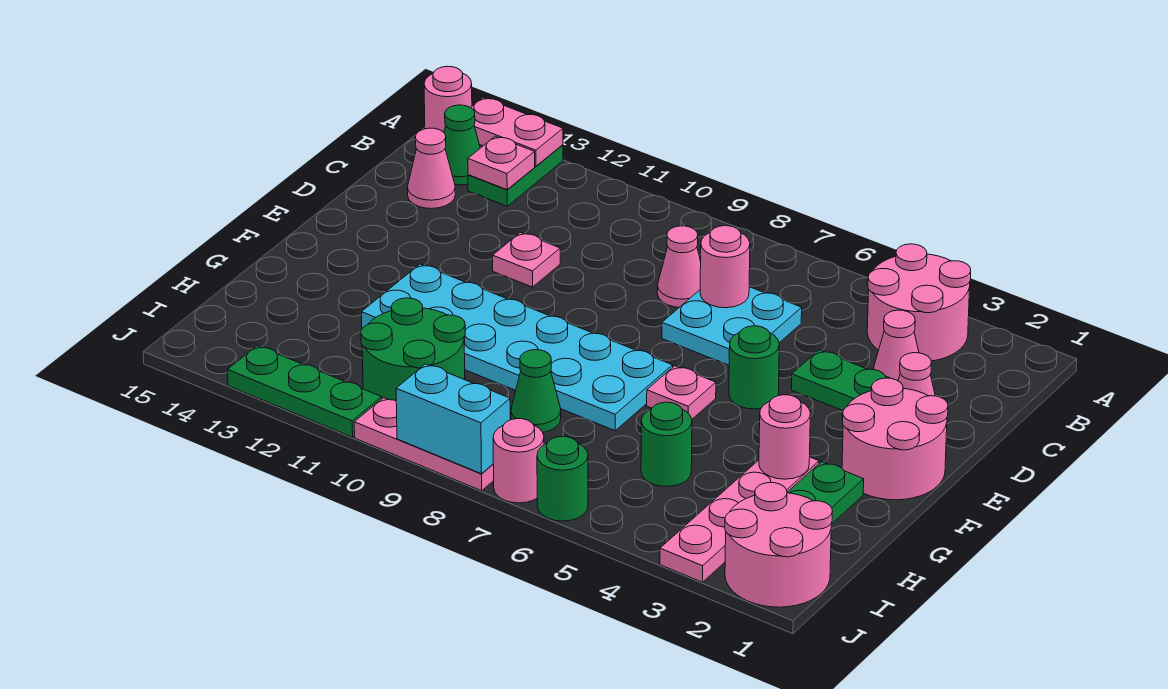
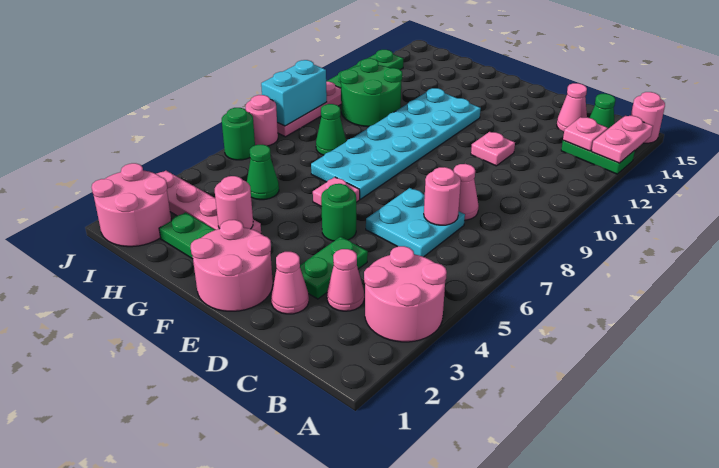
green 1x1 round brick [641,402,692,487] -> green 1x1 cone [247,145,279,200]

